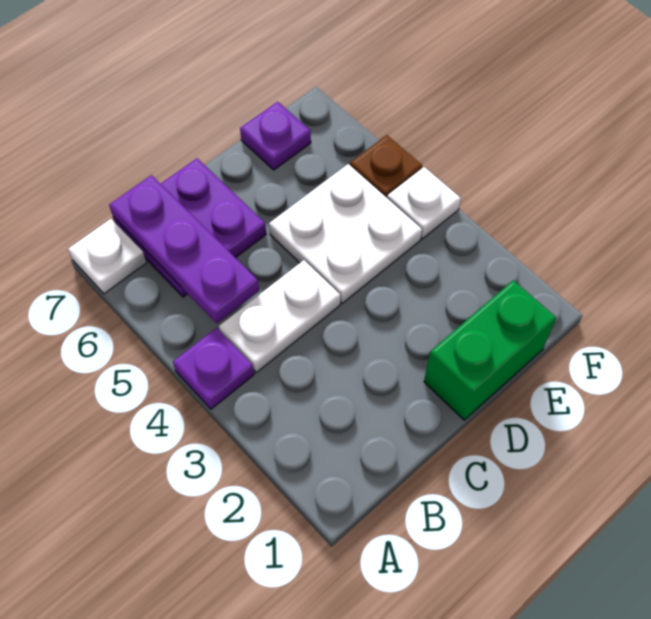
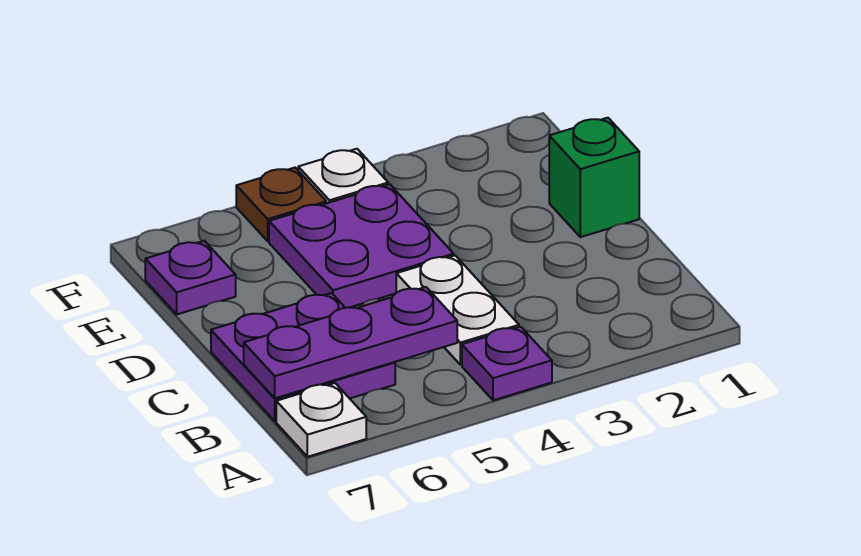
green 1x2 brick [424,280,556,420] -> green 1x1 brick [549,118,639,237]
white 2x2 plate [269,164,422,303] -> purple 2x2 plate [269,184,454,308]

